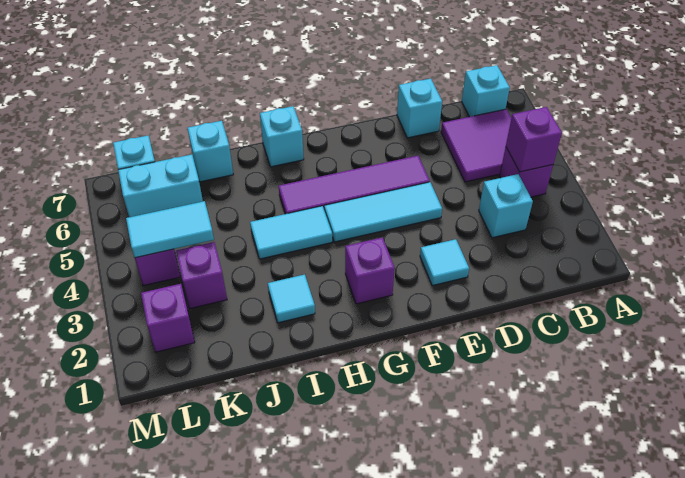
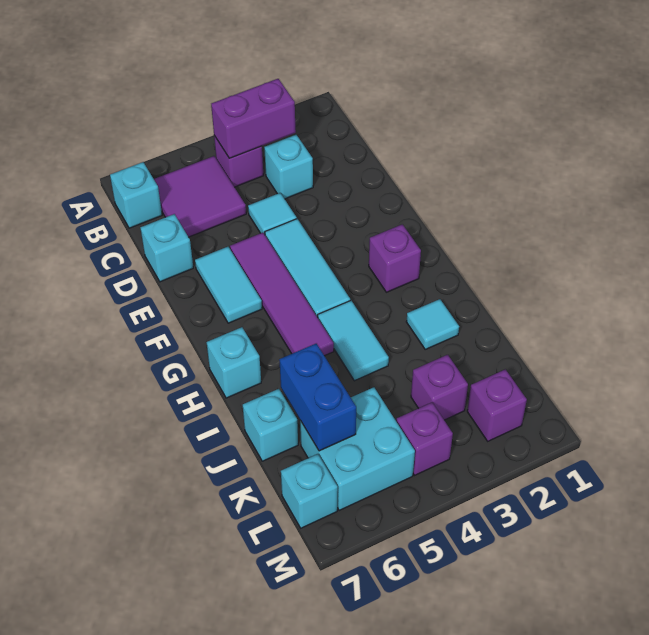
purple 1x1 brick [506,107,562,172] -> purple 1x2 brick [211,79,296,158]
cyan 1x1 tile [420,239,469,286] -> cyan 1x1 tile moved to [248,193,297,234]
none -> blue 1x2 brick [279,344,356,451]
cyan 1x2 tile [126,201,214,258] -> cyan 1x2 tile moved to [195,247,262,323]
cyan 1x2 brick [118,155,203,217] -> cyan 2x2 brick [300,387,415,510]

